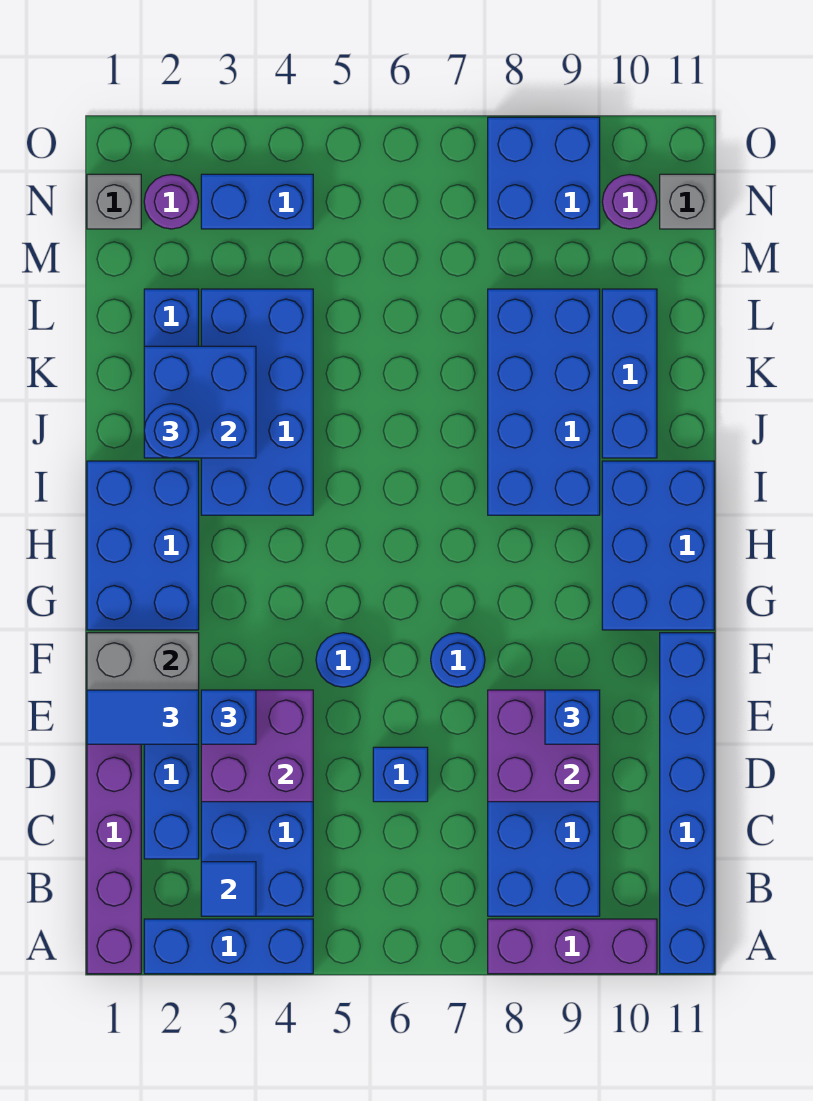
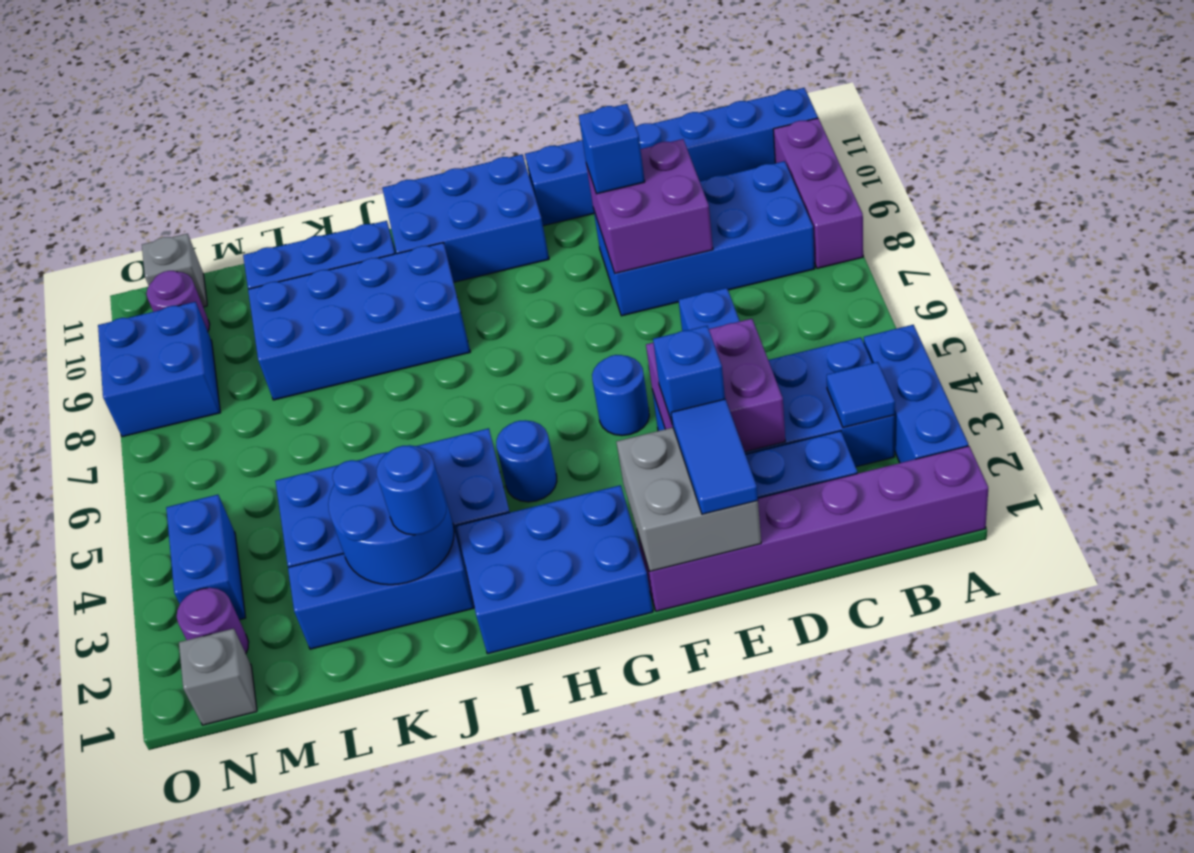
blue 1x1 round brick [431,633,485,687] -> blue 1x1 round brick moved to [496,420,557,502]
blue 2x2 brick [144,346,256,458] -> blue 2x2 round brick [328,452,454,585]

